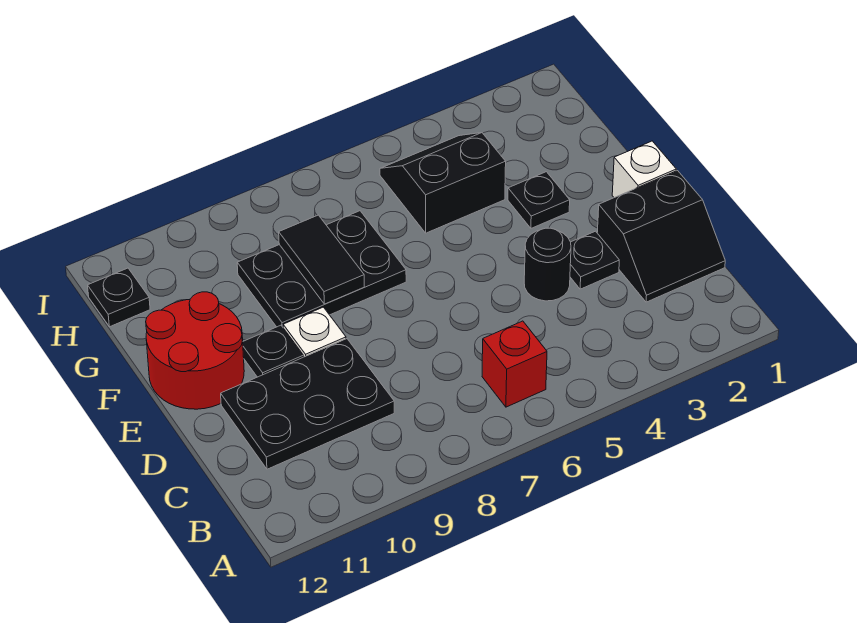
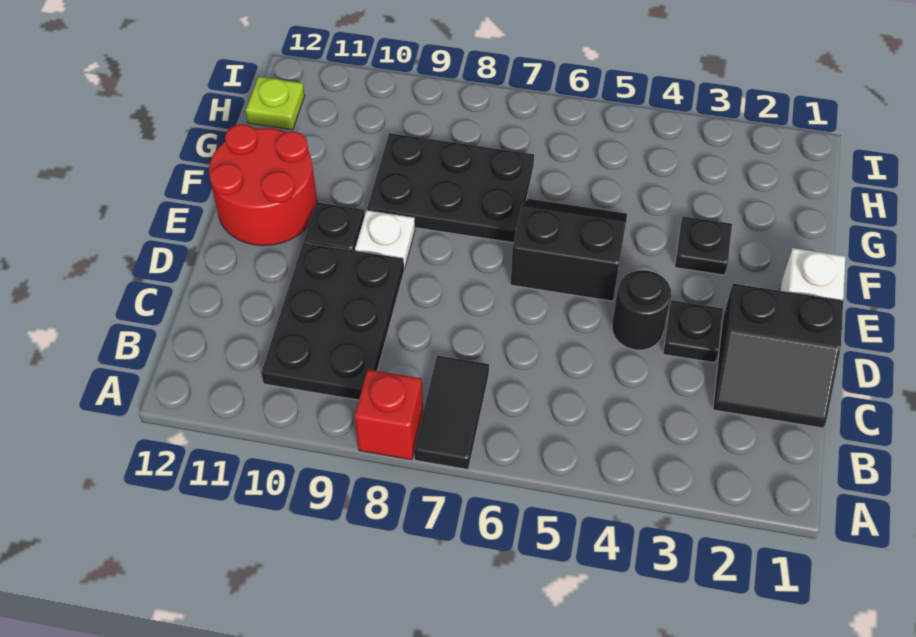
red 1x1 brick [482,321,547,407] -> red 1x1 brick moved to [355,370,423,460]
black 2x3 plate [221,339,394,469] -> black 2x3 plate turned to [261,243,404,400]
black 1x2 tile [279,215,364,304] -> black 1x2 tile moved to [414,356,489,469]
black 2x2 slope [380,133,506,233] -> black 2x2 slope moved to [511,199,627,301]
black 1x1 plate [88,268,150,327] -> lime 1x1 plate [246,77,305,130]

